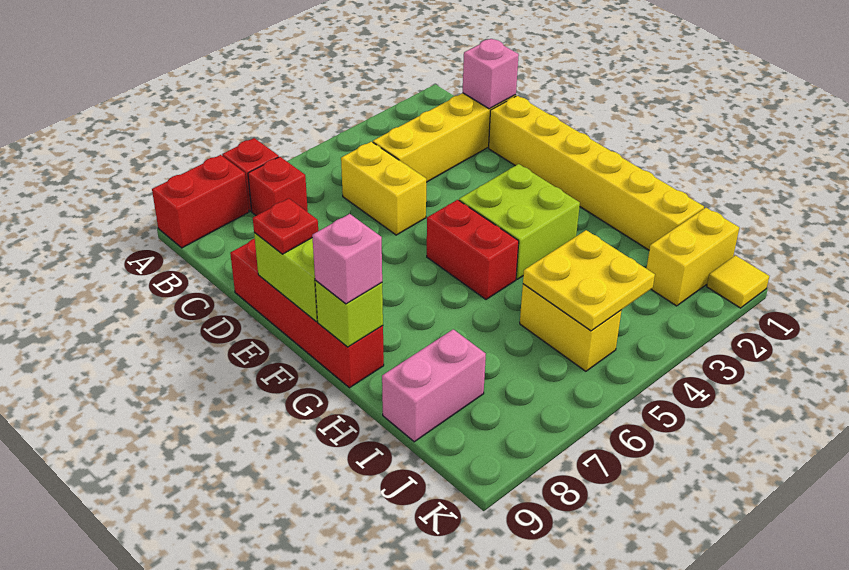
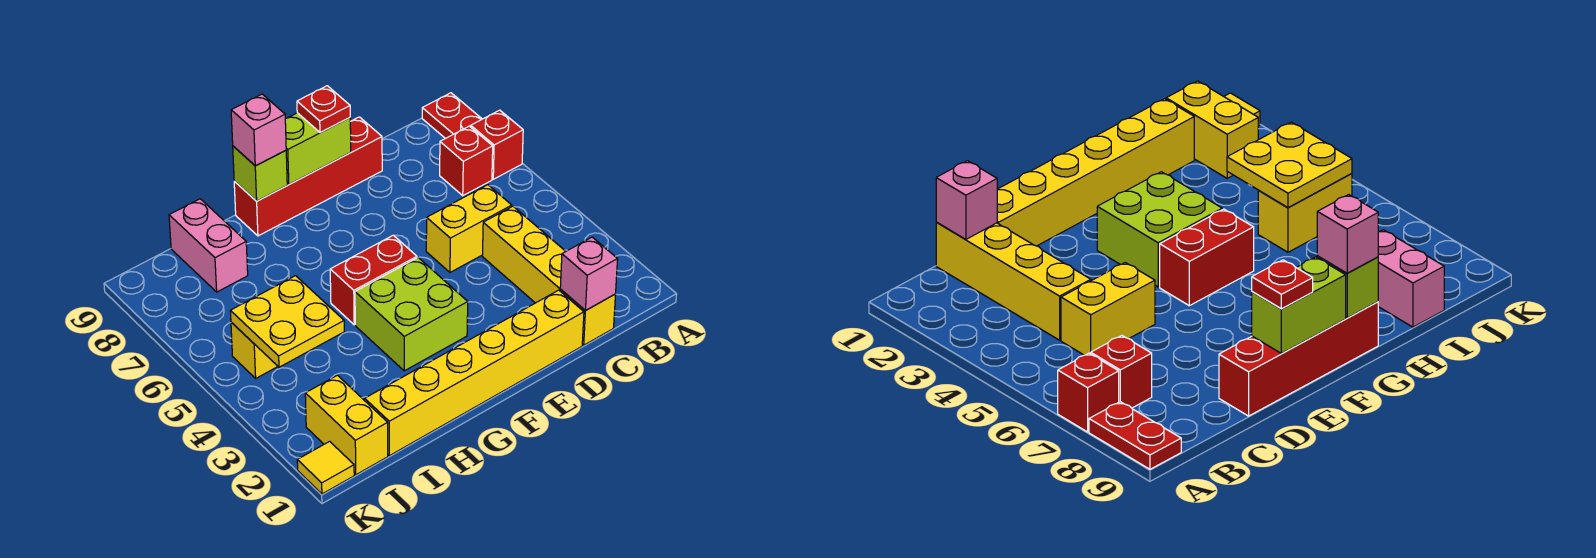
red 1x2 brick [152,155,249,248] -> red 1x2 plate [422,93,482,139]

